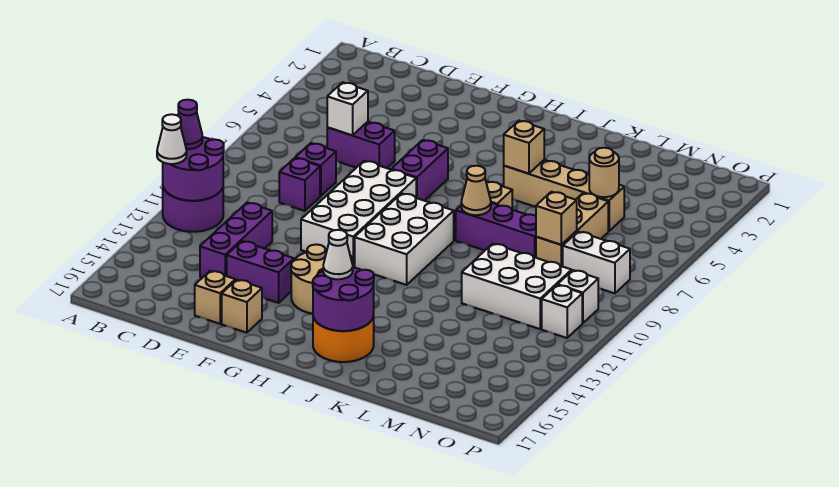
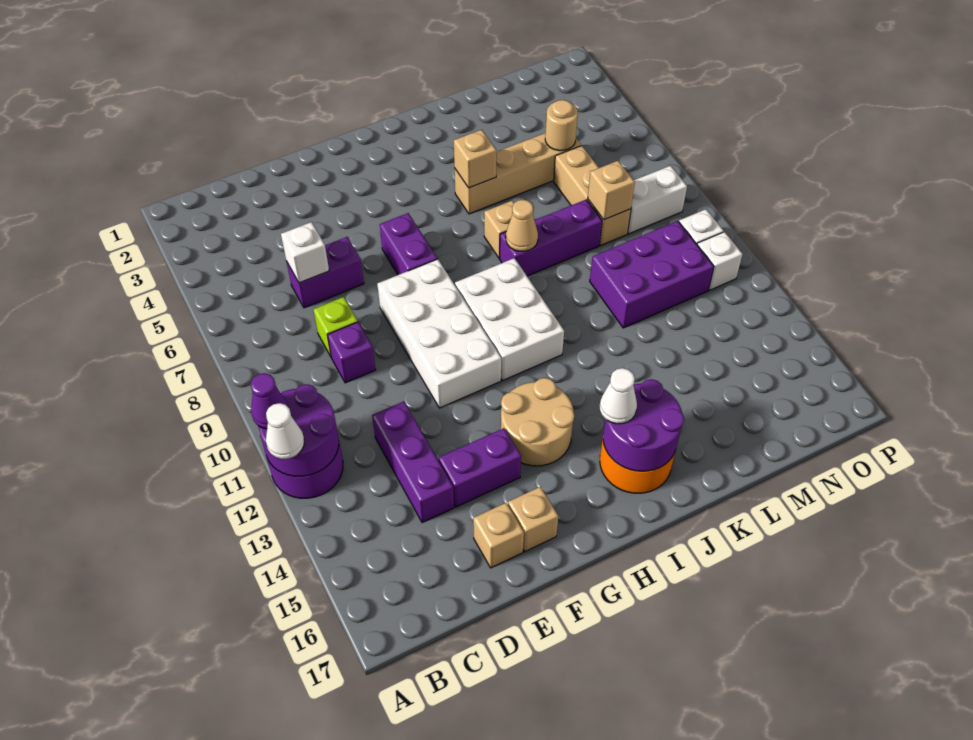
purple 1x1 brick [295,143,336,196] -> lime 1x1 brick [313,297,358,356]
white 2x3 brick [462,244,572,329] -> purple 2x3 brick [590,221,714,328]

